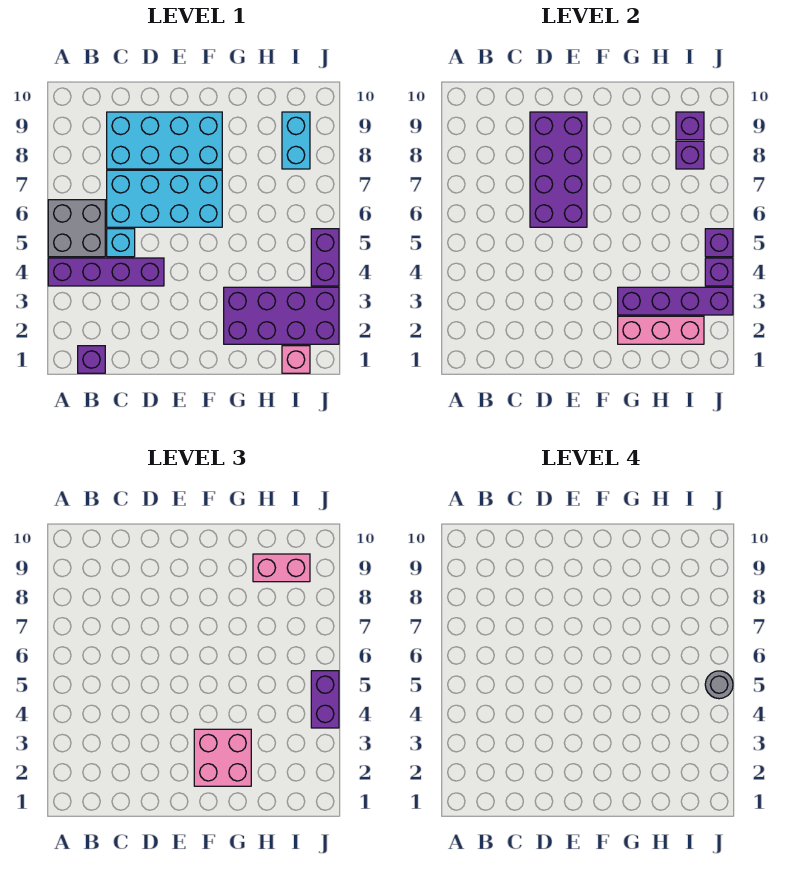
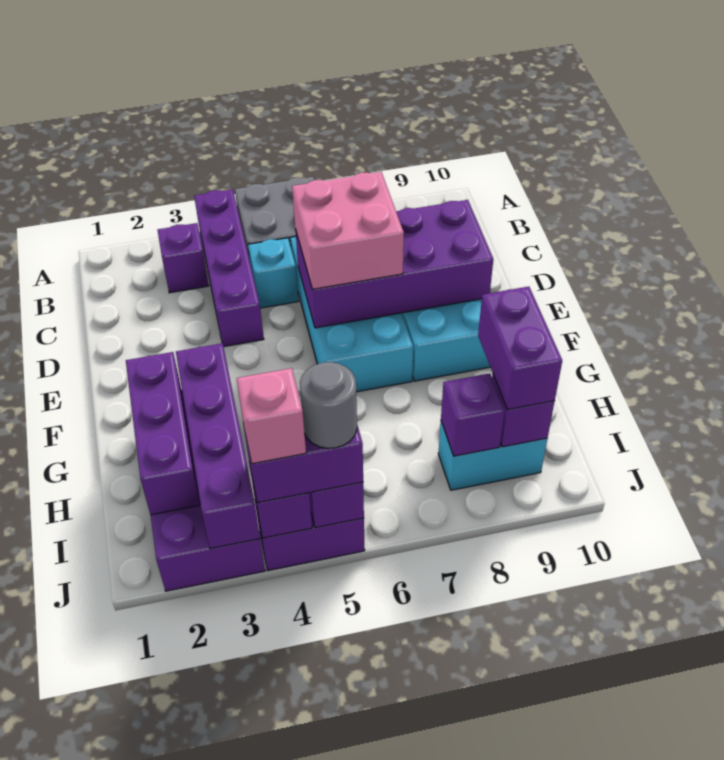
purple 1x1 brick [78,346,105,373] -> purple 1x1 brick moved to [158,223,209,293]
pink 2x2 brick [194,729,251,786] -> pink 2x2 brick moved to [292,172,404,289]
pink 1x3 brick [618,316,704,344] -> purple 1x3 brick [126,352,200,515]
pink 1x2 brick [253,554,310,582] -> purple 1x2 brick [478,287,562,410]
pink 1x1 brick [282,346,310,373] -> pink 1x1 brick moved to [237,368,306,464]

